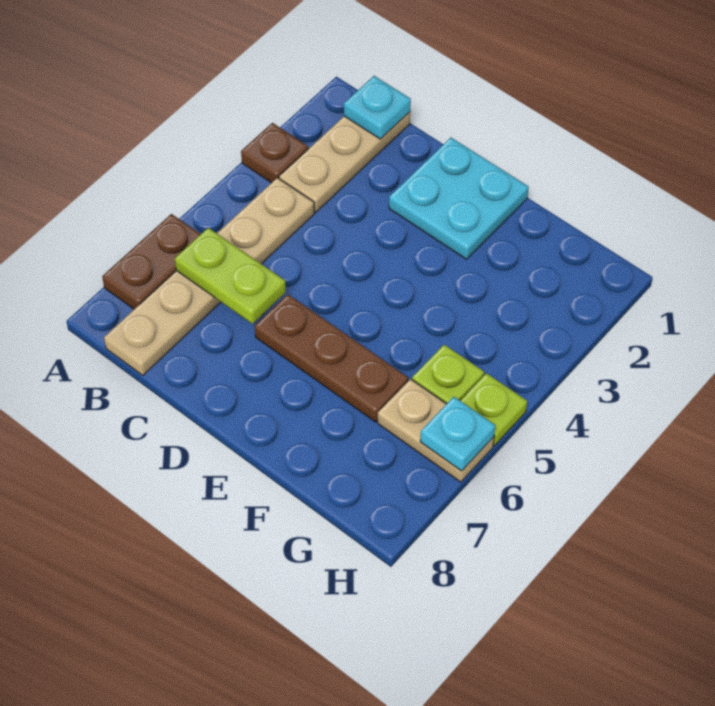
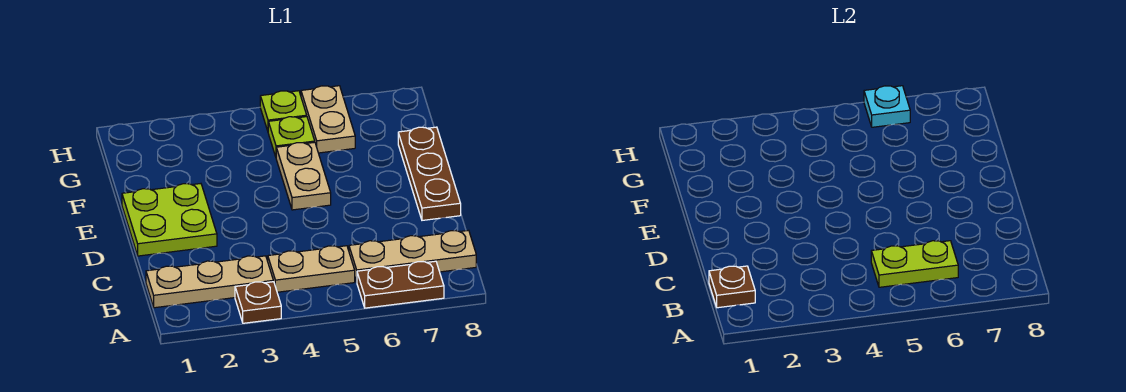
cyan 1x1 plate [344,76,411,139] -> brown 1x1 plate [709,266,755,308]
lime 1x2 plate [175,228,286,324] -> lime 1x2 plate turned to [871,241,958,287]
cyan 2x2 plate [389,138,529,259] -> lime 2x2 plate [122,184,217,256]
brown 1x3 plate [255,294,408,422] -> brown 1x3 plate moved to [398,127,461,220]
none -> tan 1x2 plate [276,142,331,210]

